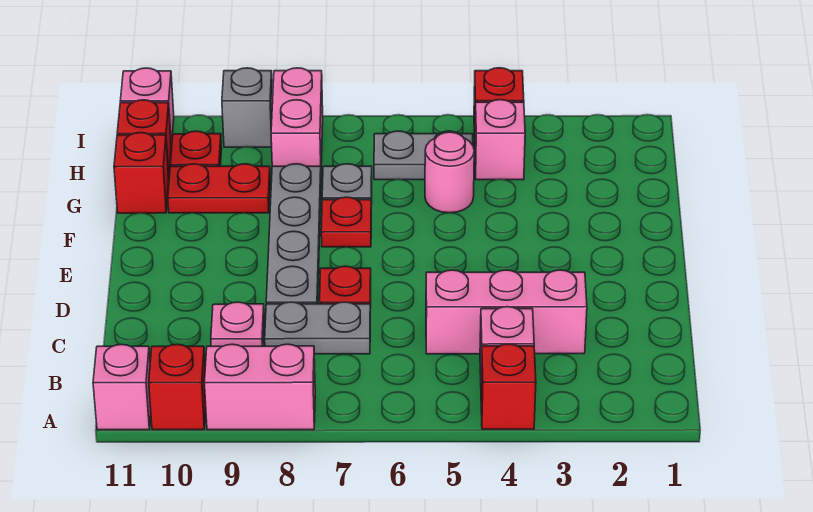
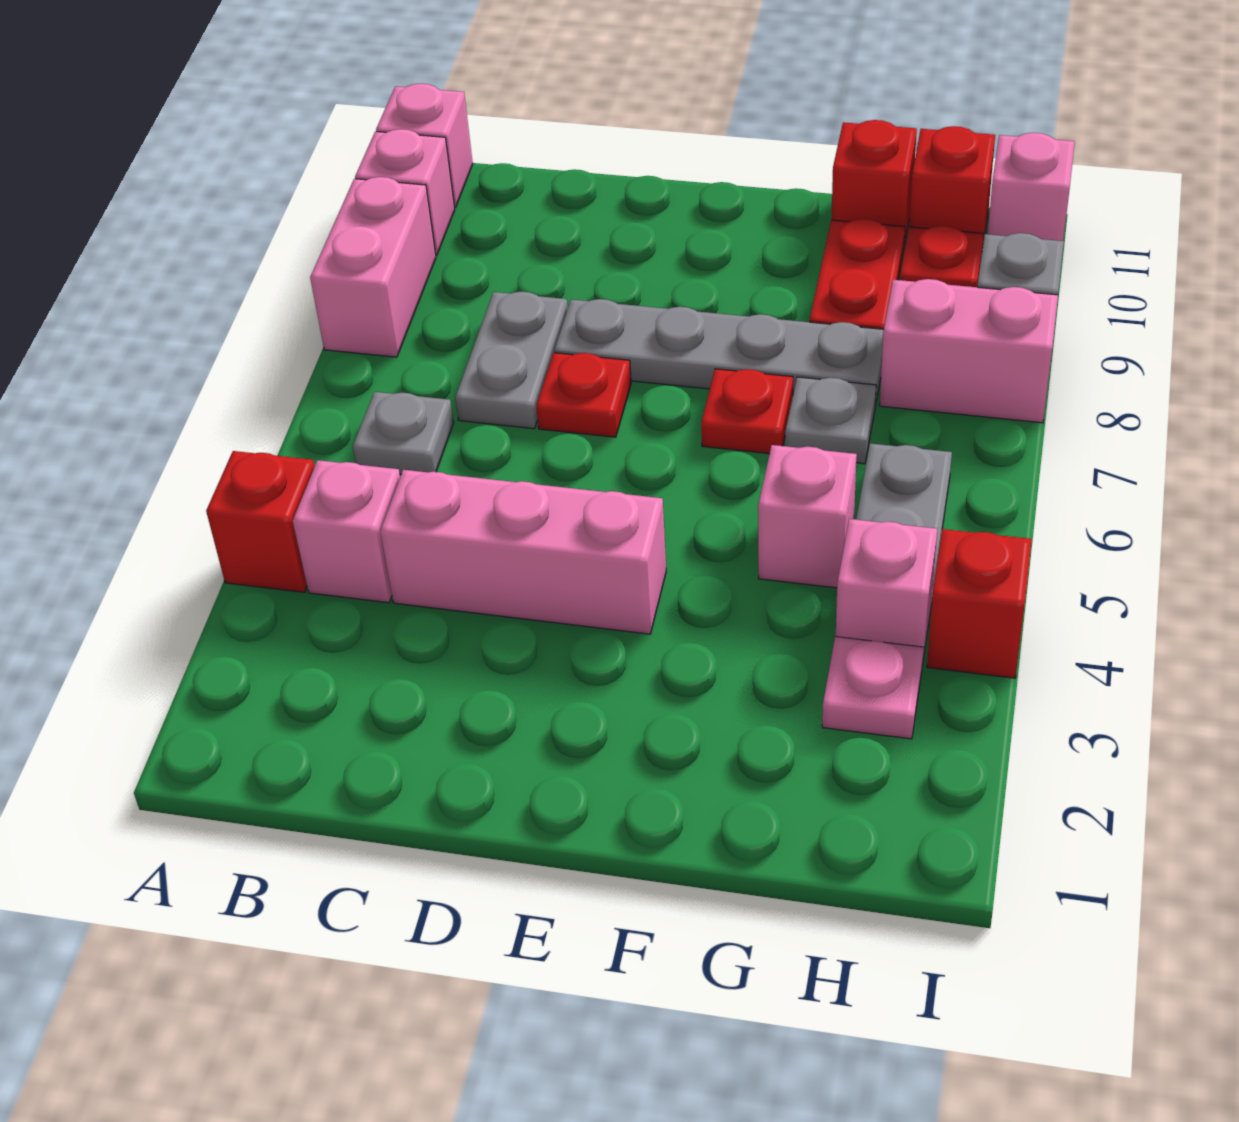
red 1x1 brick [149,344,206,430] -> pink 1x1 brick [355,129,455,255]
none -> grey 1x1 plate [353,392,454,474]
pink 1x3 brick [426,270,587,354] -> pink 1x3 brick turned to [380,470,666,634]
pink 1x1 plate [211,302,264,346] -> pink 1x1 plate moved to [822,637,924,739]
pink 1x1 round brick [425,132,474,213] -> pink 1x1 brick [758,445,857,588]

